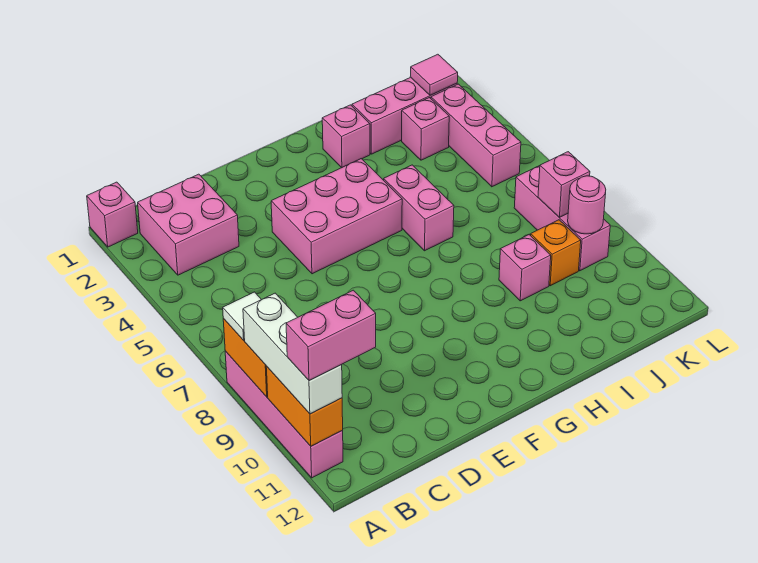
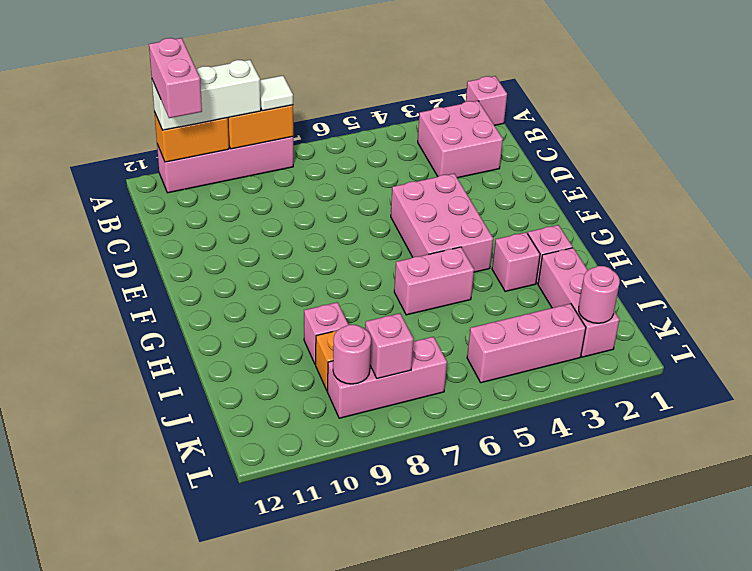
pink 1x1 brick [402,98,449,160] -> pink 1x1 brick moved to [492,232,540,292]
pink 1x1 tile [410,54,458,95] -> pink 1x1 round brick [579,266,620,323]

